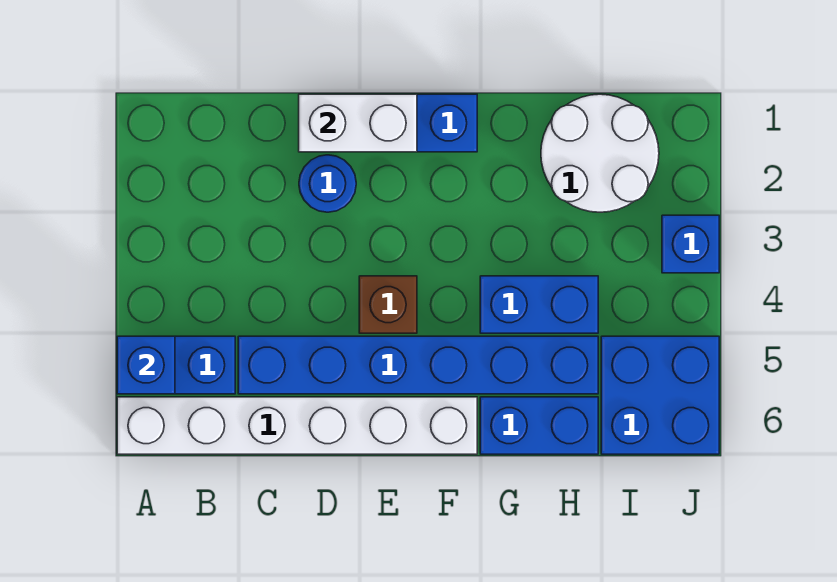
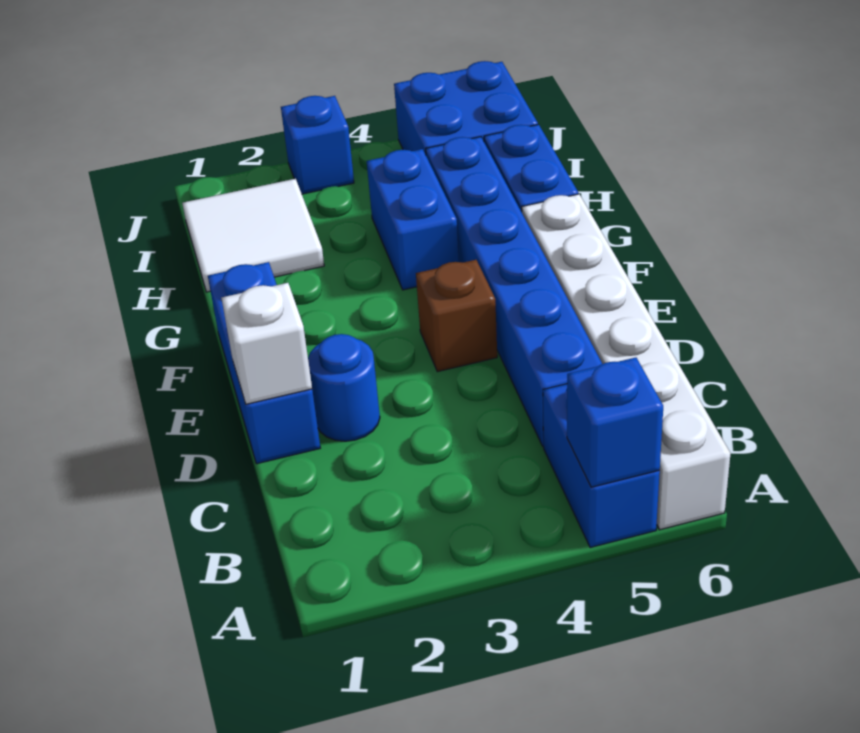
white 1x2 brick [299,94,417,152] -> white 1x1 brick [221,283,312,404]
white 2x2 round brick [541,94,659,212] -> white 2x2 tile [182,179,324,292]

